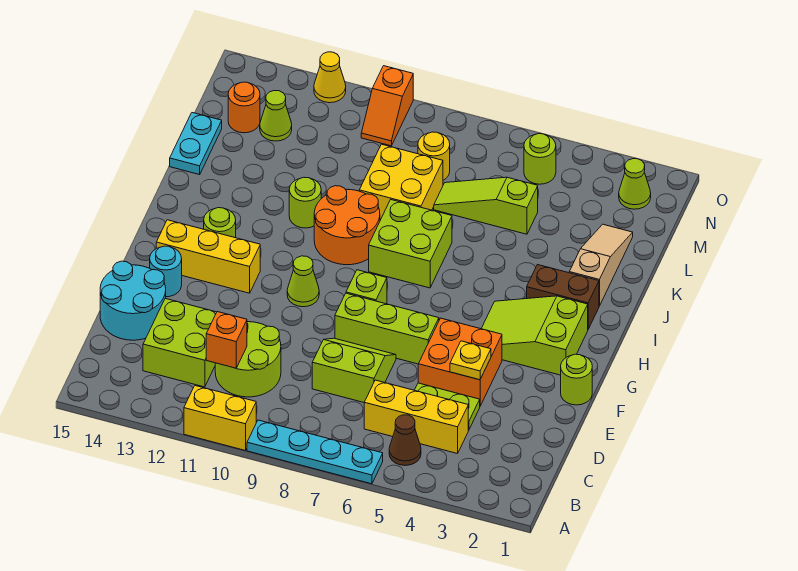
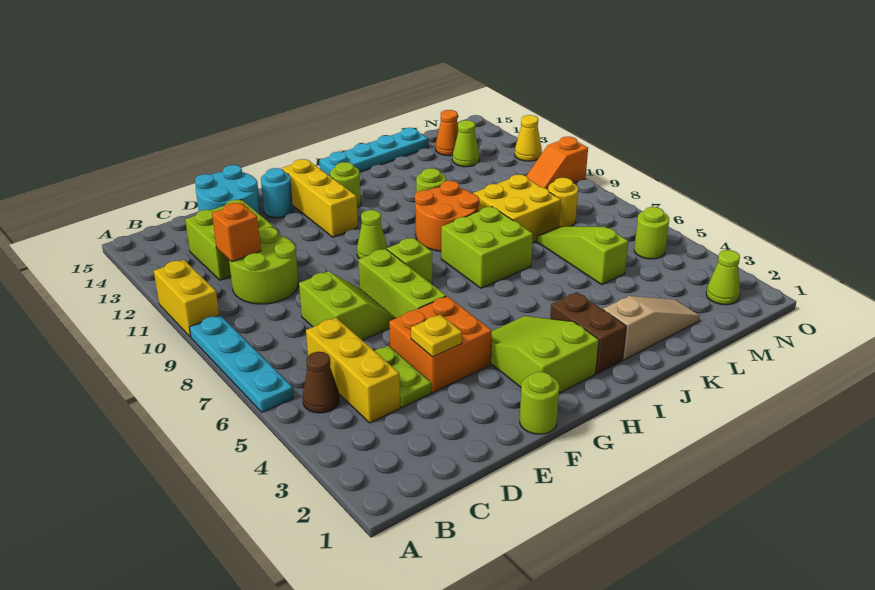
cyan 1x2 plate [170,113,222,175] -> cyan 1x4 plate [319,128,428,176]
orange 1x1 round brick [228,82,260,133] -> orange 1x1 cone [435,110,458,156]

